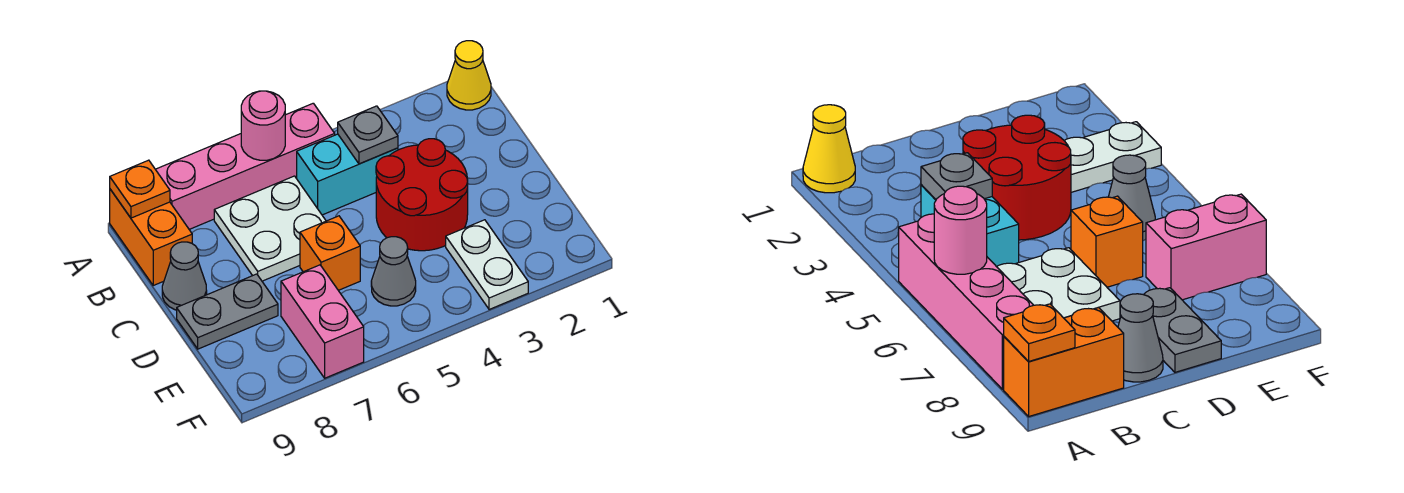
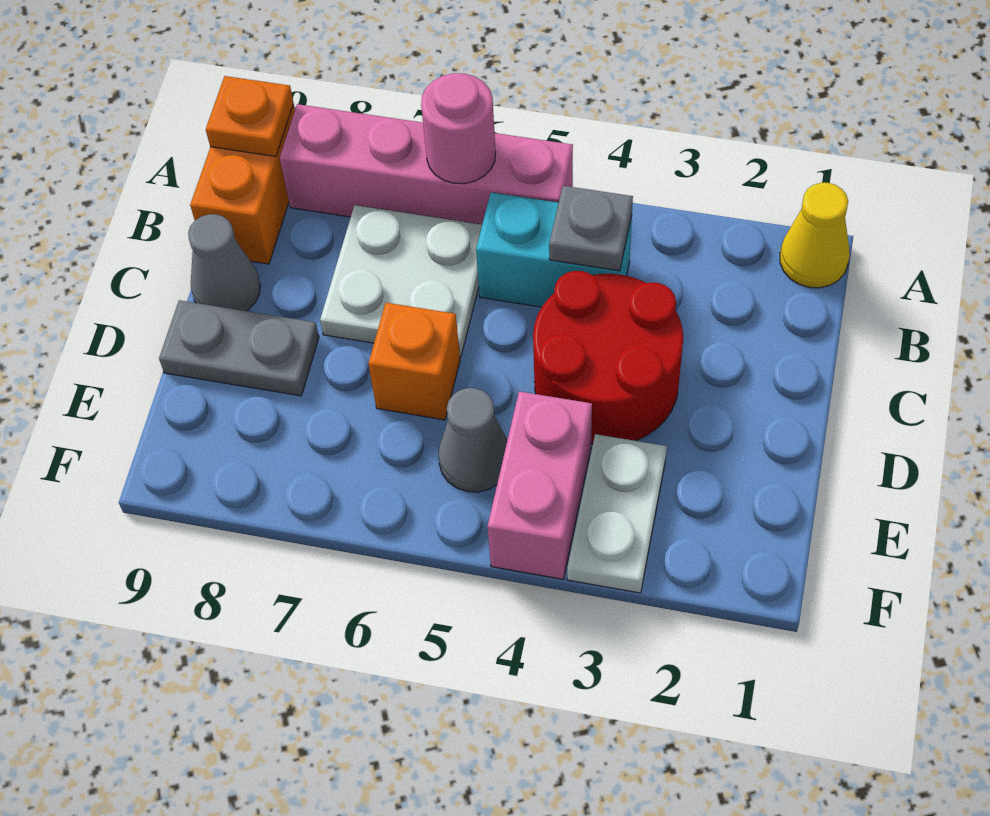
pink 1x2 brick [281,265,364,378] -> pink 1x2 brick moved to [488,391,592,579]

